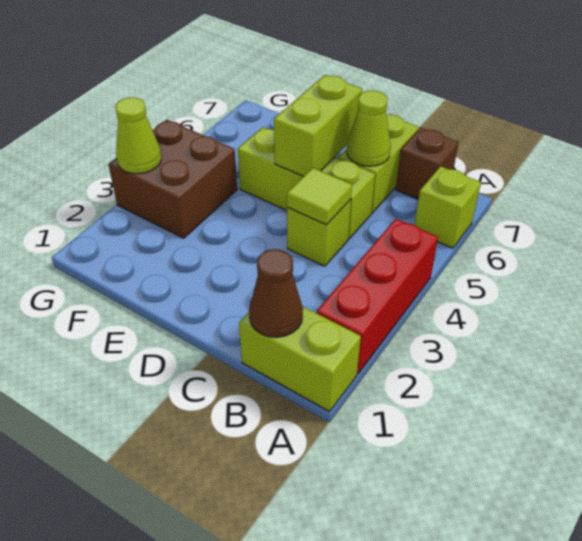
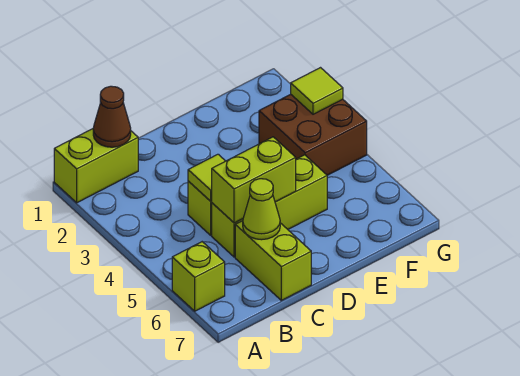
red 1x3 brick [317,219,438,374] -> none
brown 1x1 brick [396,128,459,199] -> none
lime 1x2 brick [274,75,362,176] -> lime 1x2 brick turned to [212,137,296,223]
lime 1x1 cone [115,97,161,174] -> lime 1x1 tile [291,68,343,114]

